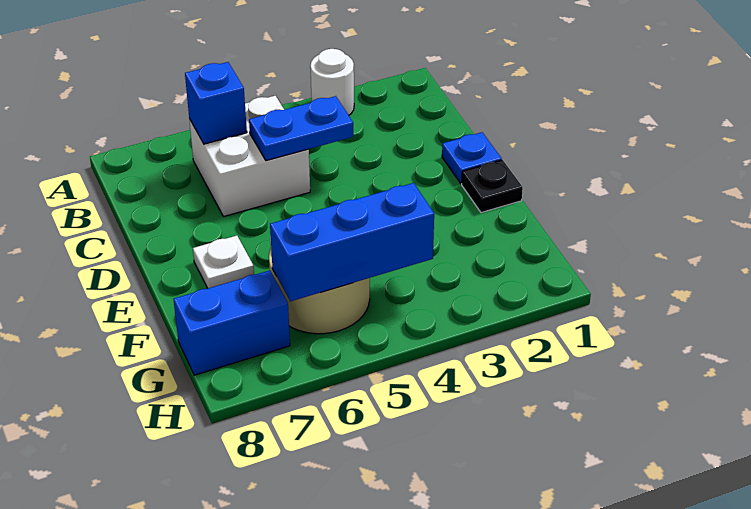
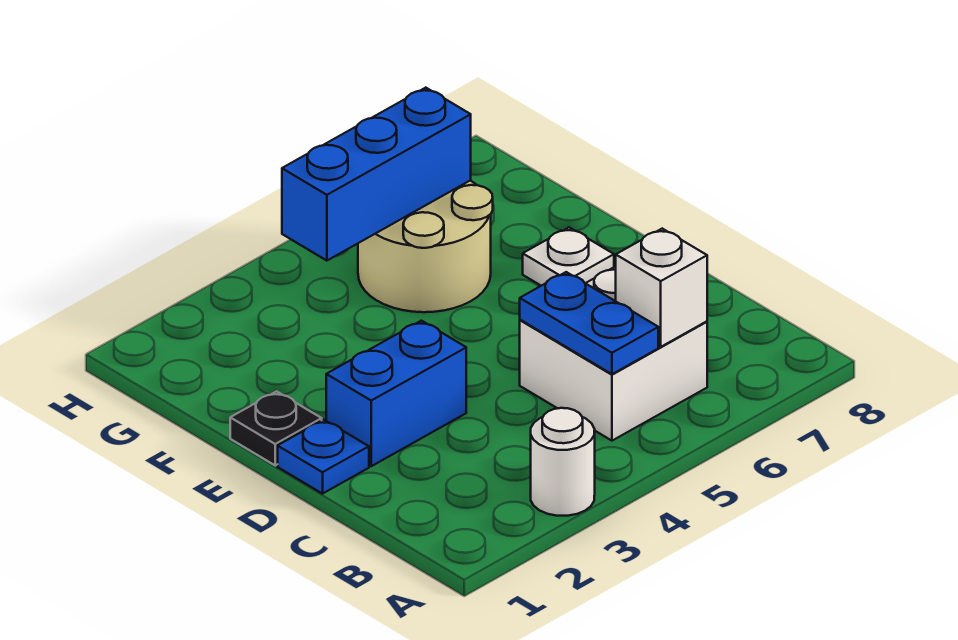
blue 1x1 brick [185,62,247,144] -> white 1x1 brick [616,229,707,347]
blue 1x2 plate [249,96,353,161] -> blue 1x2 plate turned to [520,272,658,374]
blue 1x2 brick [174,270,290,375] -> blue 1x2 brick moved to [326,321,466,466]

